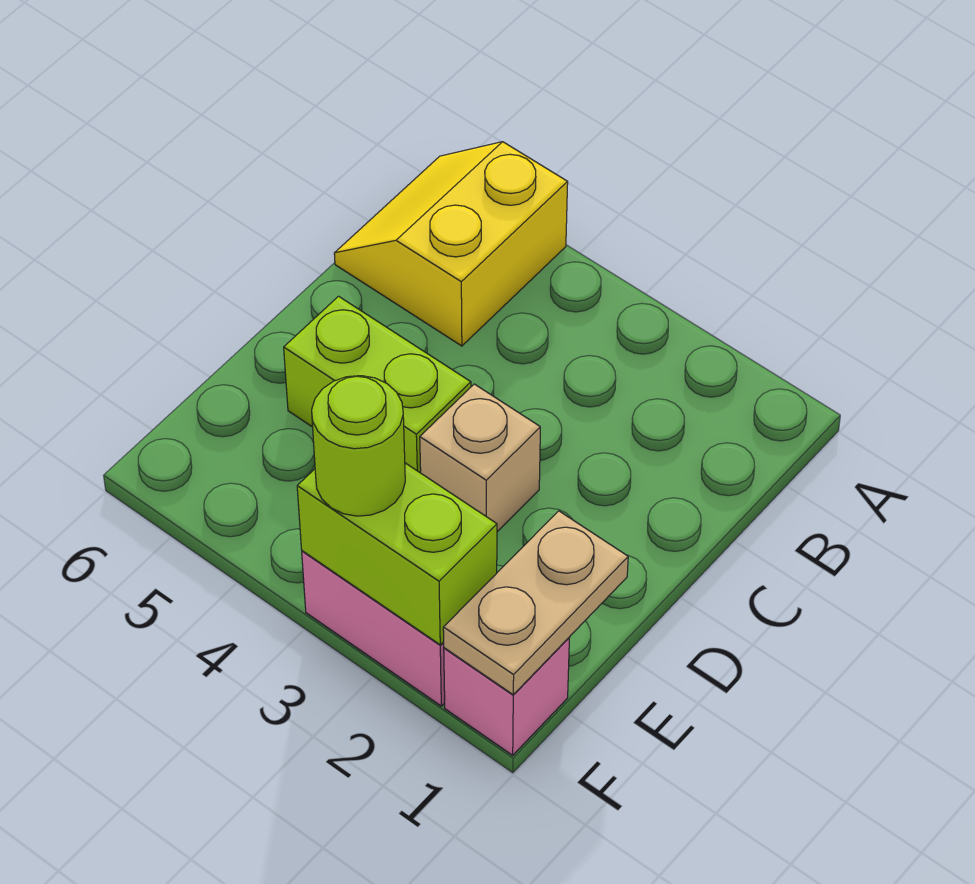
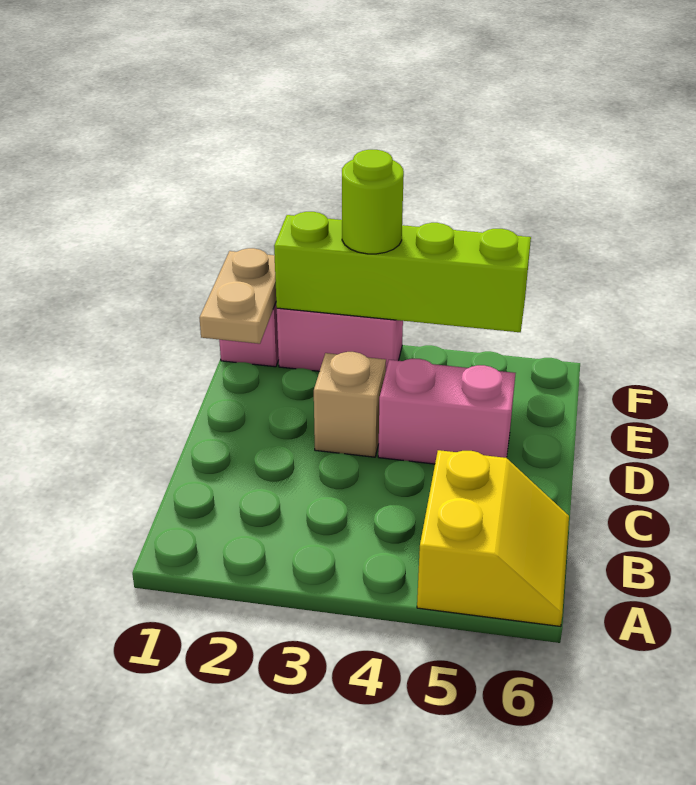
lime 1x2 brick [284,296,471,473] -> pink 1x2 brick [378,359,515,464]
lime 1x2 brick [297,463,497,645] -> lime 1x4 brick [274,212,531,332]

